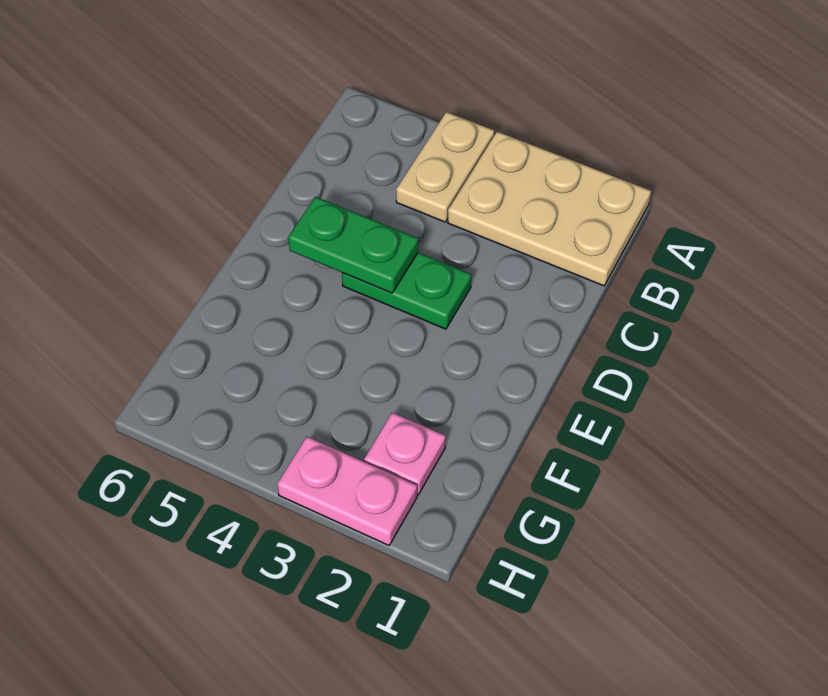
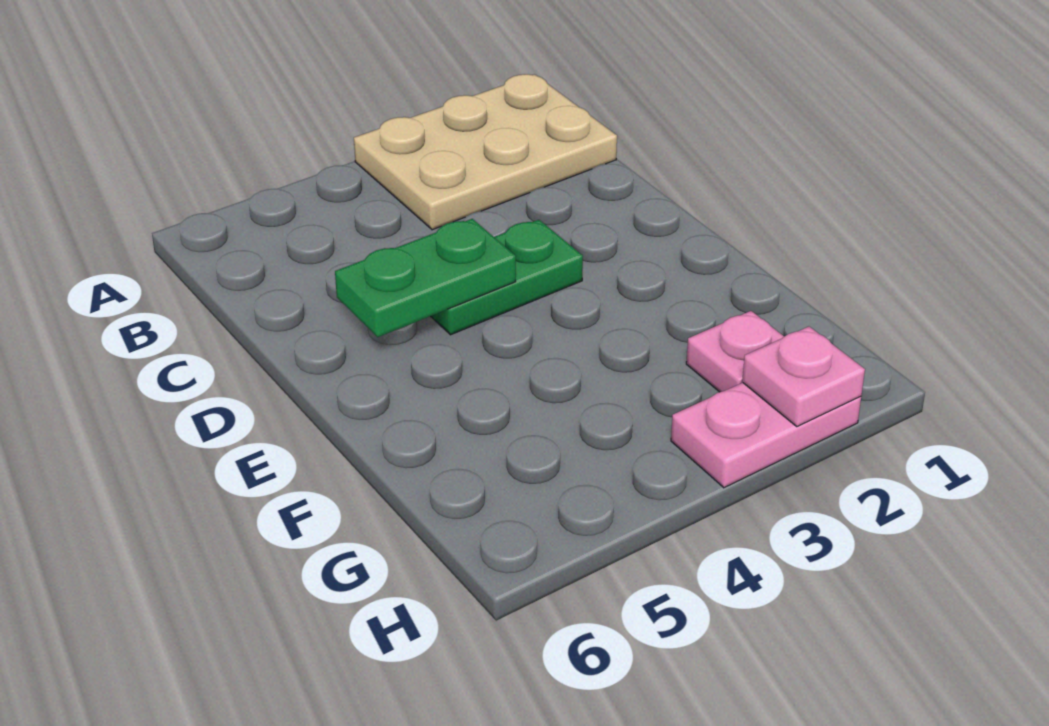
tan 1x2 plate [396,112,494,222] -> none
none -> pink 1x1 plate [742,326,865,427]

